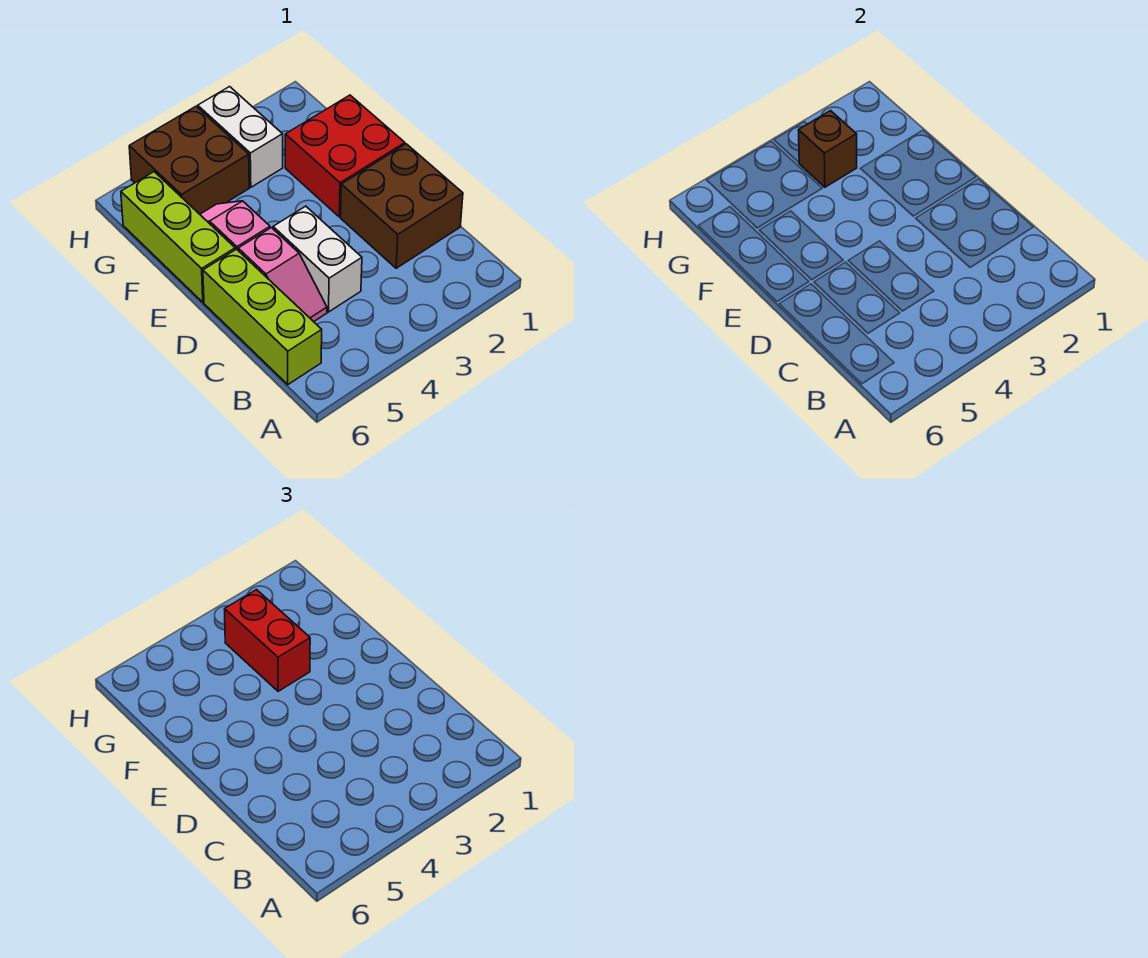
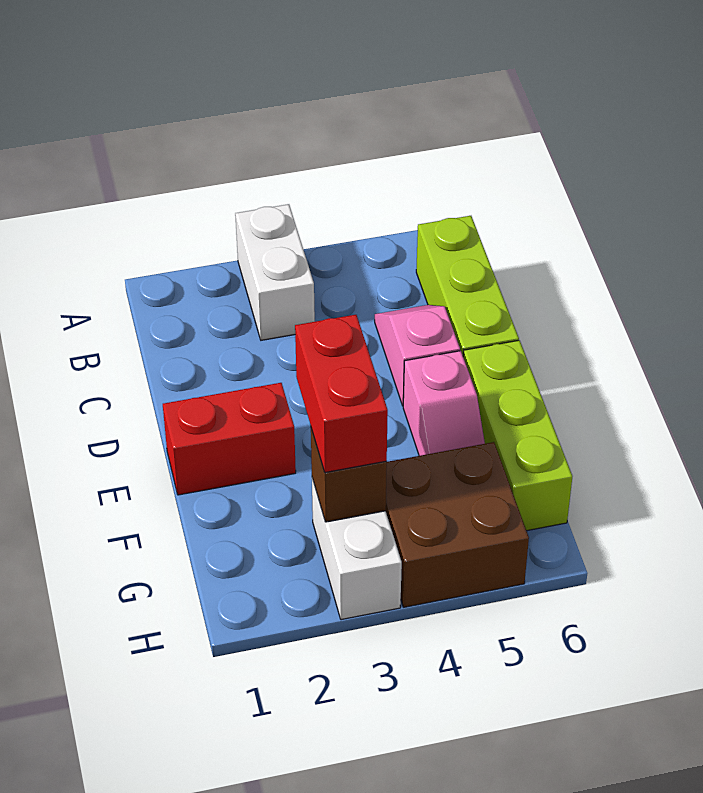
brown 2x2 brick [341,144,463,268] -> none
white 1x2 brick [273,206,362,312] -> white 1x2 brick moved to [235,204,315,340]
red 2x2 brick [285,95,405,217] -> red 1x2 brick [163,383,296,495]

